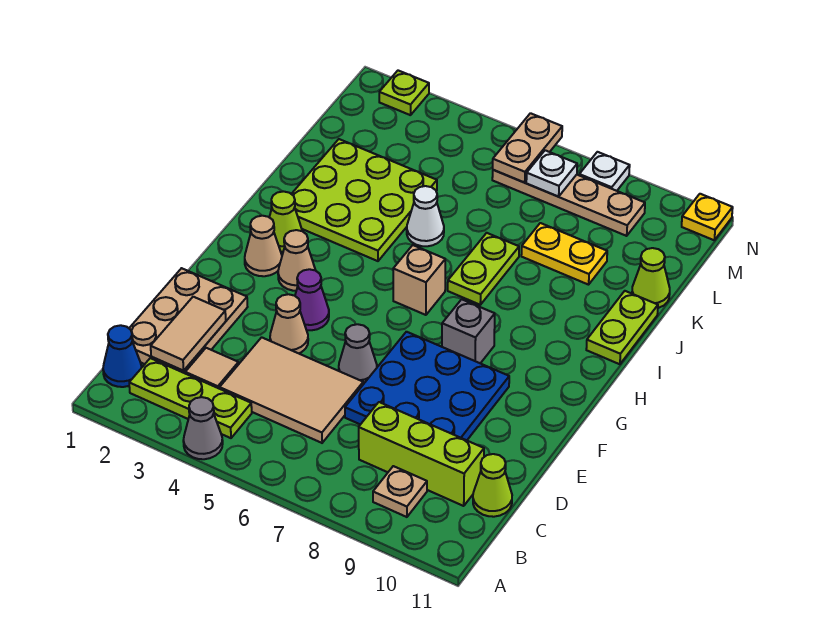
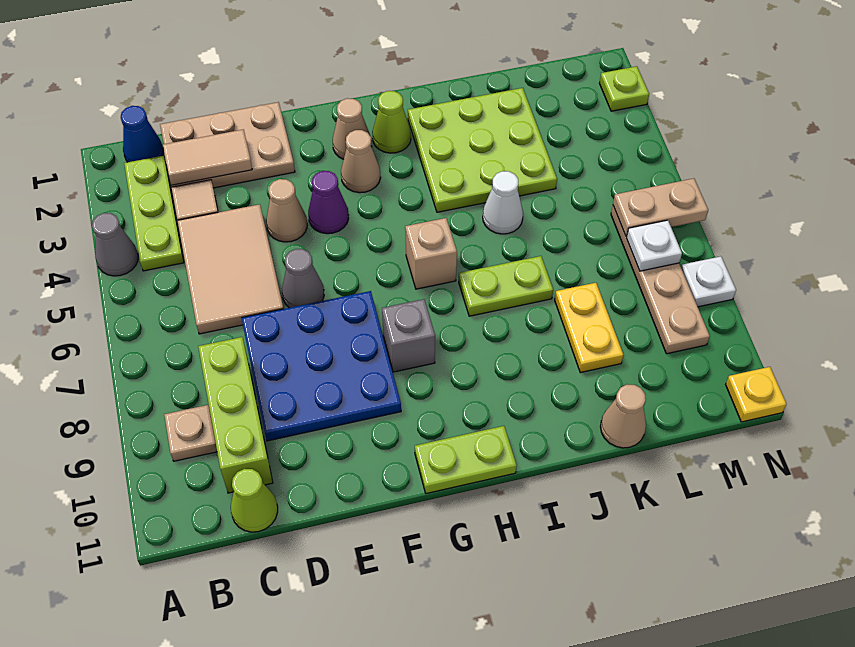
lime 1x2 plate [586,291,658,364] -> lime 1x2 plate moved to [415,426,517,494]
lime 1x1 cone [632,248,670,308] -> tan 1x1 cone [600,385,646,448]

